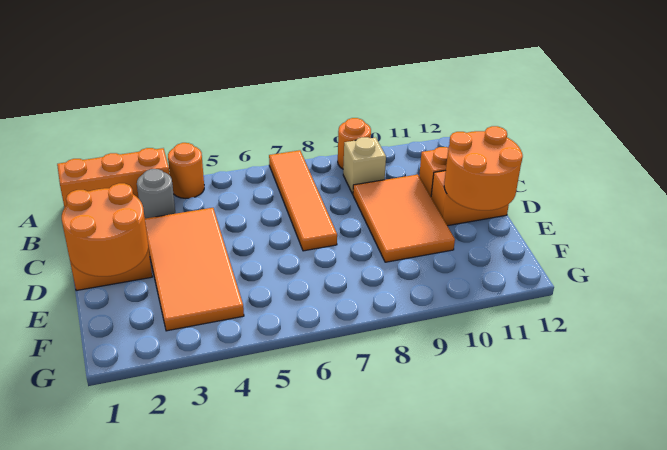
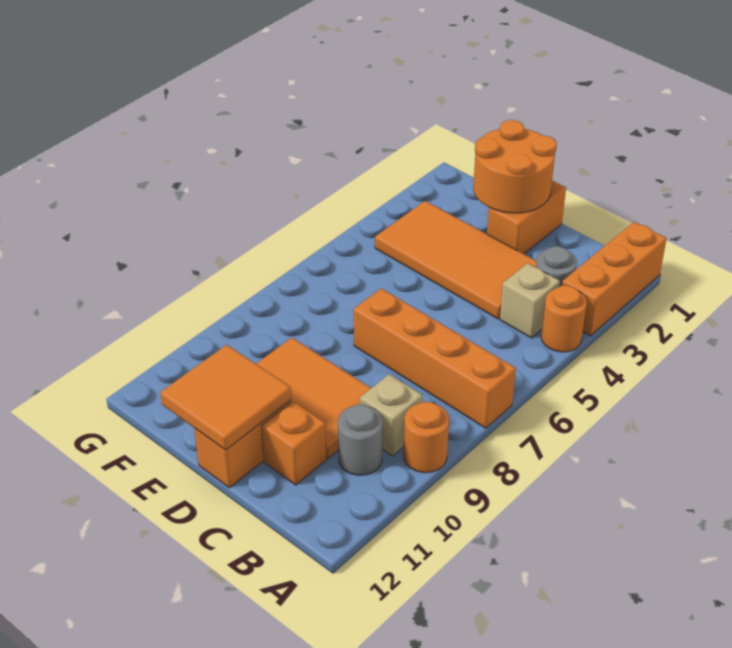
orange 1x4 tile [269,150,337,251] -> orange 1x4 brick [354,288,516,428]
none -> tan 1x1 brick [500,263,560,338]
none -> grey 1x1 round brick [338,404,383,475]
orange 2x2 round brick [444,126,523,210] -> orange 2x2 tile [160,345,291,450]

